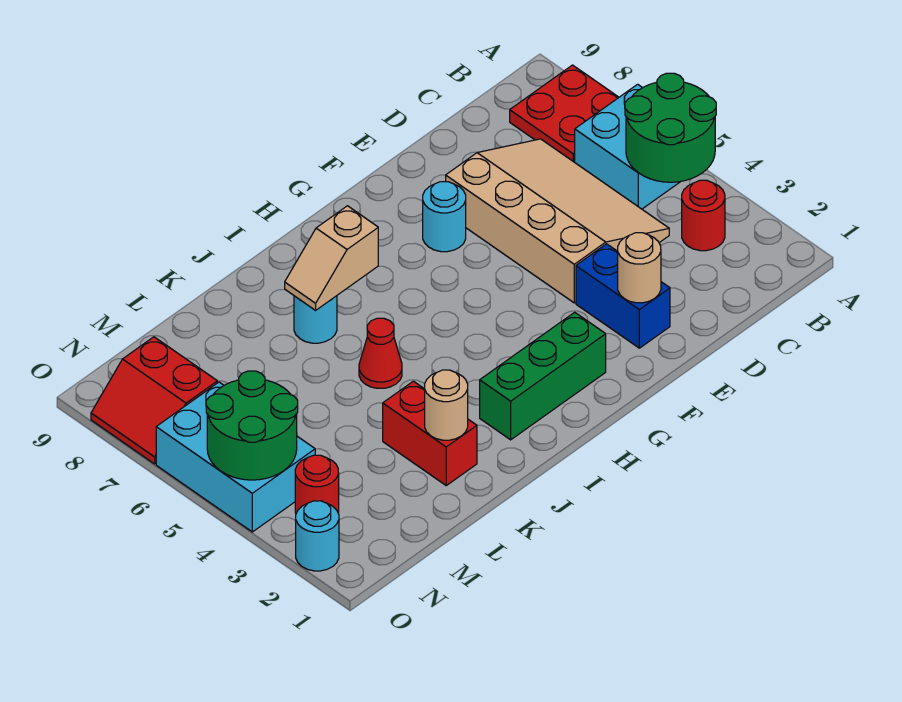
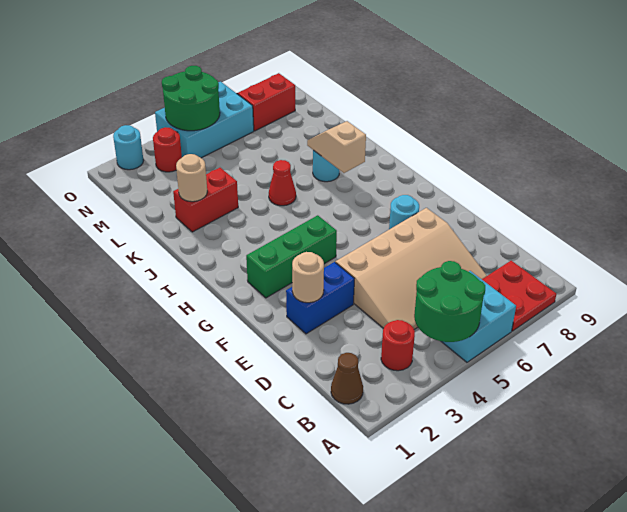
none -> brown 1x1 cone [331,353,363,404]
green 1x3 brick [480,312,606,440] -> green 1x3 brick turned to [246,215,337,298]

